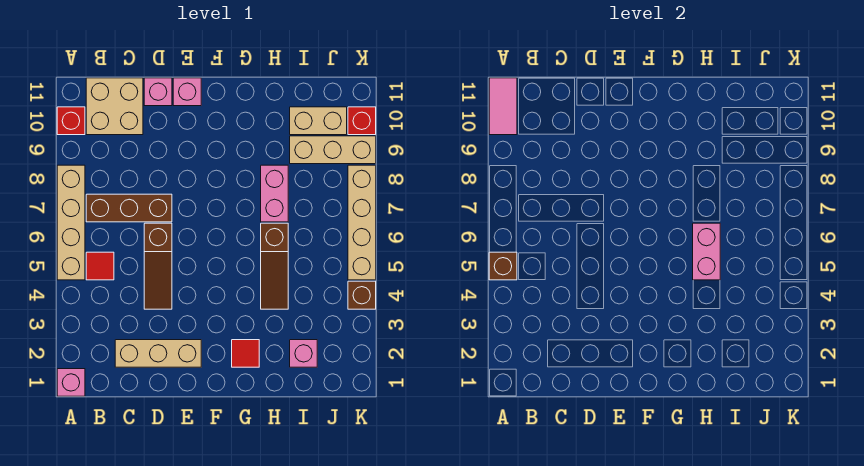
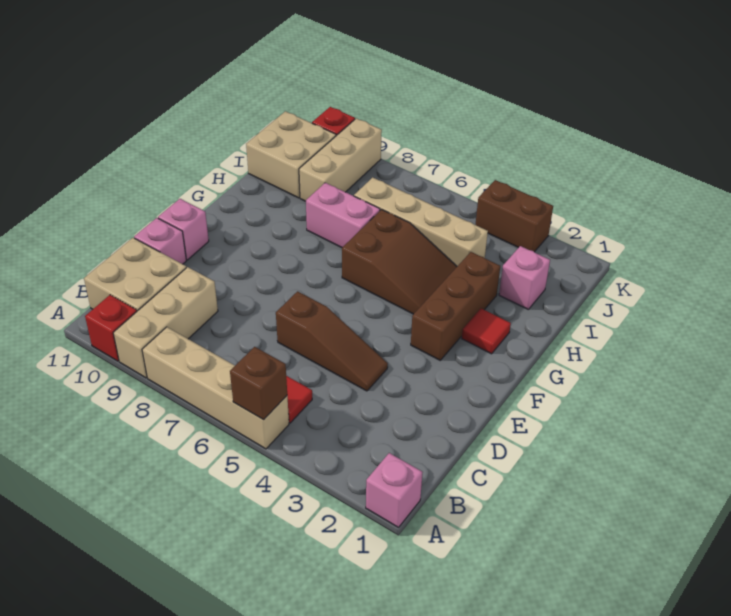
pink 1x2 tile [489,78,517,135] -> none
brown 1x3 brick [86,194,172,222] -> brown 1x3 brick moved to [411,252,500,360]
tan 1x3 brick [115,340,201,367] -> tan 1x3 brick moved to [113,267,218,378]
brown 1x3 slope [261,223,288,309] -> brown 2x3 slope [342,209,457,314]
pink 1x2 brick [693,223,720,280] -> none
tan 1x2 brick [290,107,347,135] -> tan 2x2 brick [246,111,336,198]
brown 1x1 brick [348,281,376,309] -> brown 1x2 brick [476,180,553,252]
tan 1x4 brick [348,165,376,280] -> tan 1x4 brick moved to [354,177,488,266]

